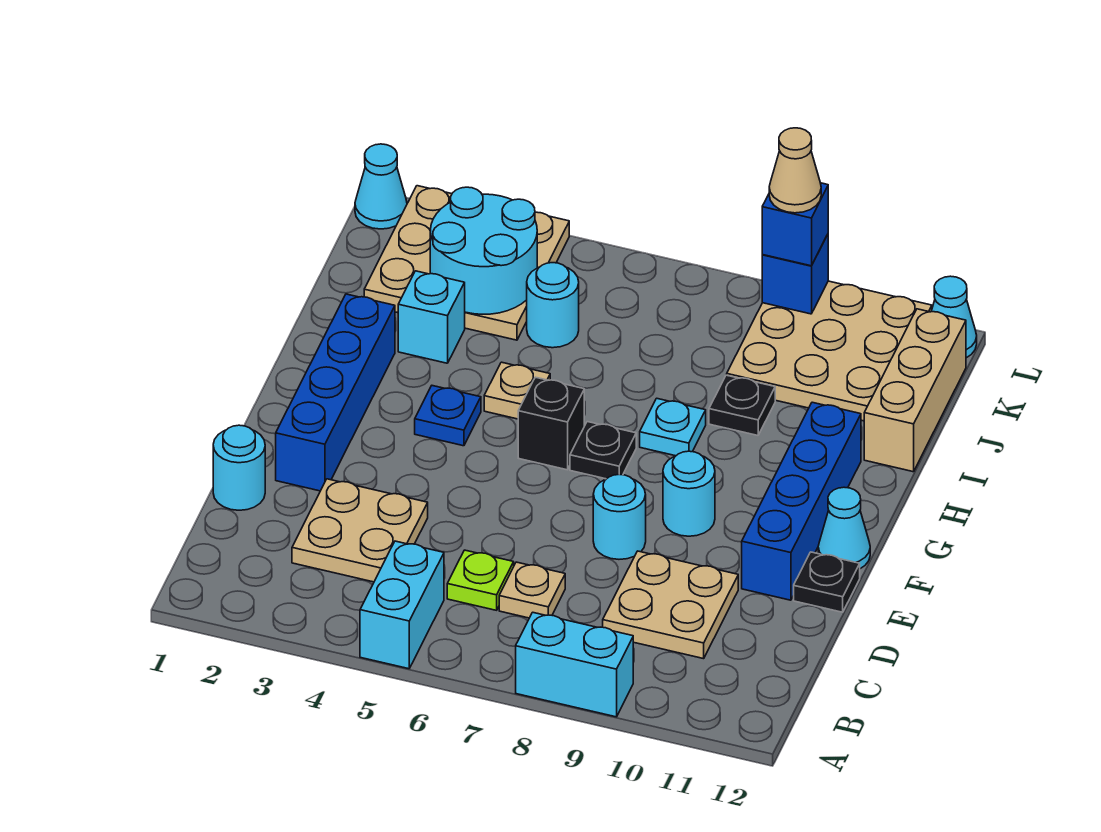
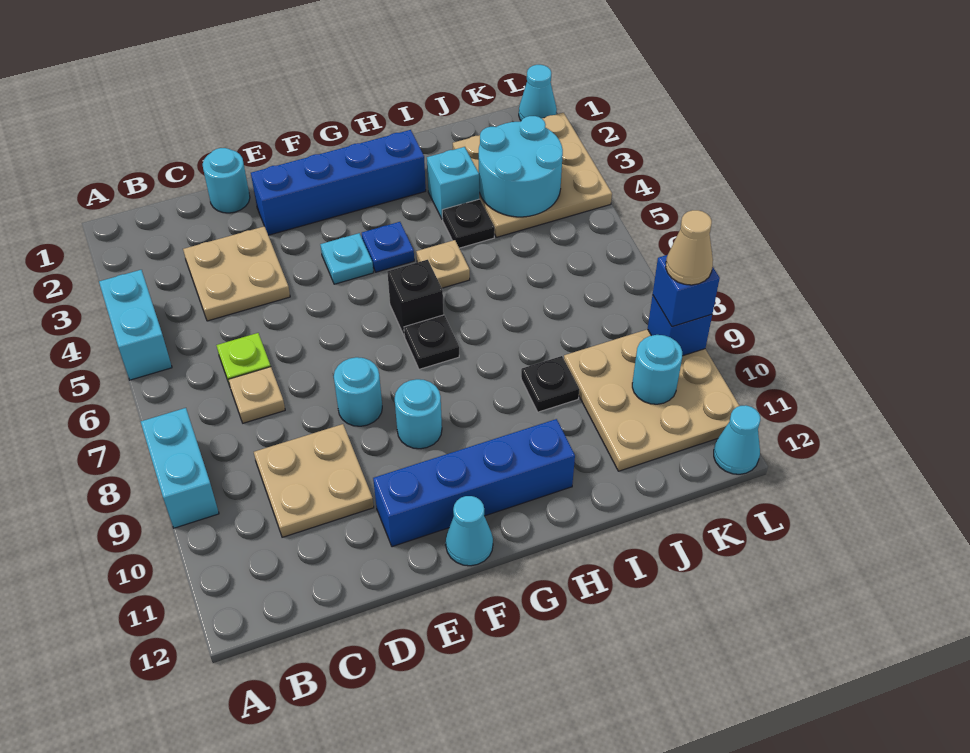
cyan 1x2 brick [360,541,444,669] -> cyan 1x2 brick turned to [99,270,172,380]
black 1x1 plate [794,552,860,612] -> black 1x1 plate moved to [442,199,495,248]
cyan 1x1 plate [640,398,706,456] -> cyan 1x1 plate moved to [320,233,373,284]
tan 1x3 brick [864,309,966,472] -> none
cyan 1x1 round brick [527,263,579,348] -> cyan 1x1 round brick moved to [632,335,682,404]

